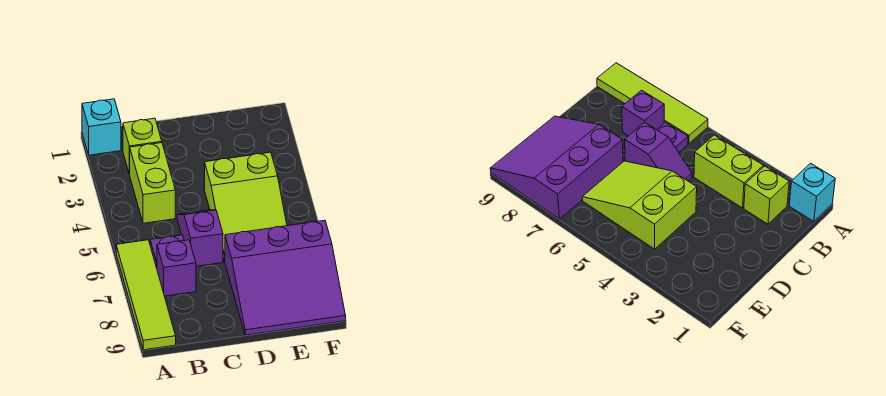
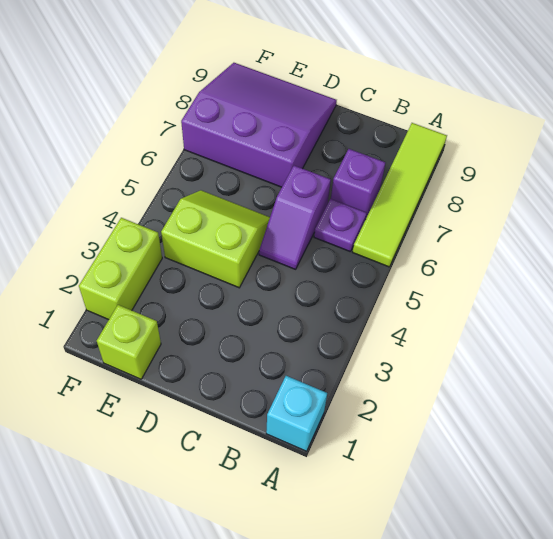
lime 1x1 brick [123,118,162,175] -> lime 1x1 brick moved to [97,305,161,379]
lime 1x2 brick [130,143,175,223] -> lime 1x2 brick moved to [79,218,162,320]
lime 2x3 slope [205,152,287,261] -> lime 2x2 slope [161,190,270,288]

